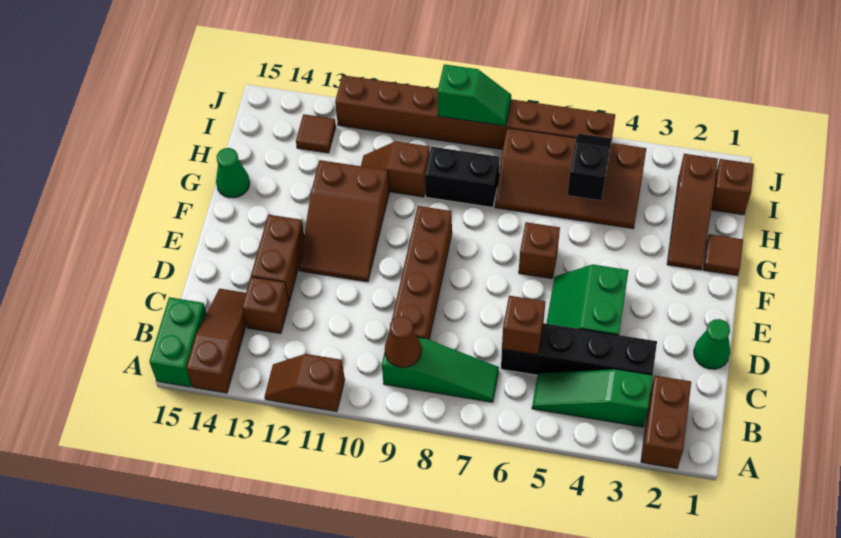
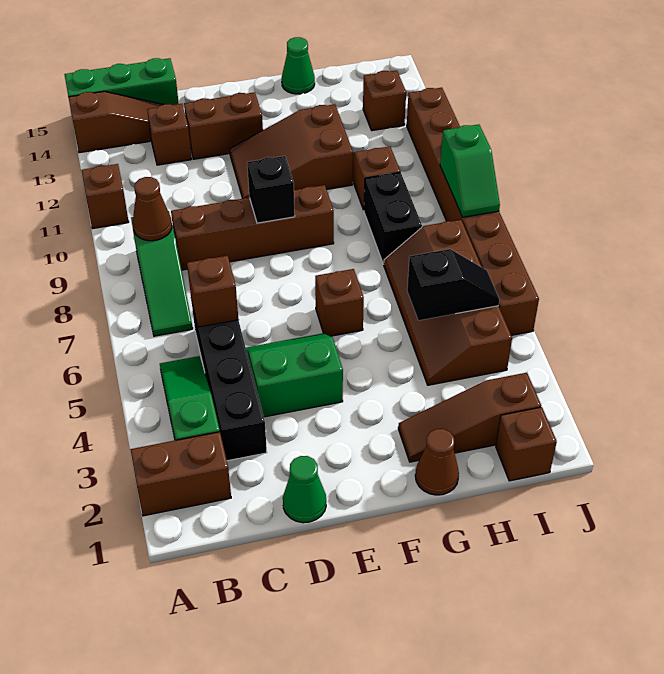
green 1x2 brick [149,297,207,387] -> green 1x3 brick [64,58,179,105]
none -> black 1x1 brick [247,156,295,223]
brown 1x1 tile [703,234,743,276] -> brown 1x1 cone [415,429,459,495]
brown 1x1 tile [296,114,336,153] -> brown 1x1 brick [363,70,406,131]

